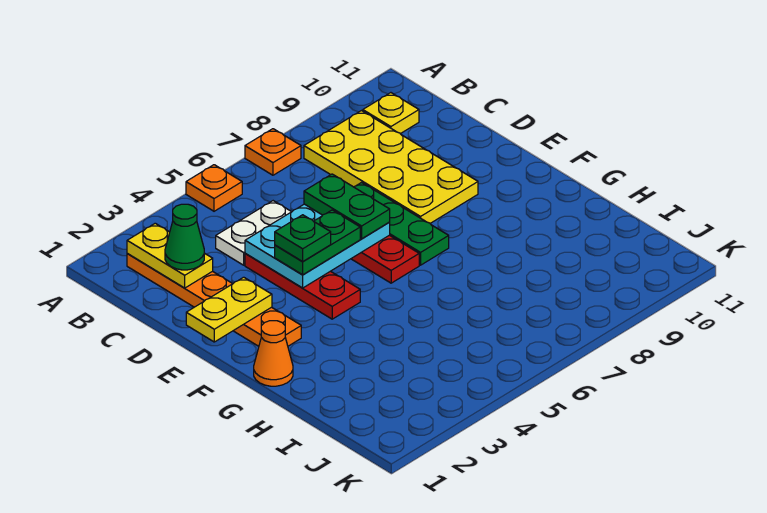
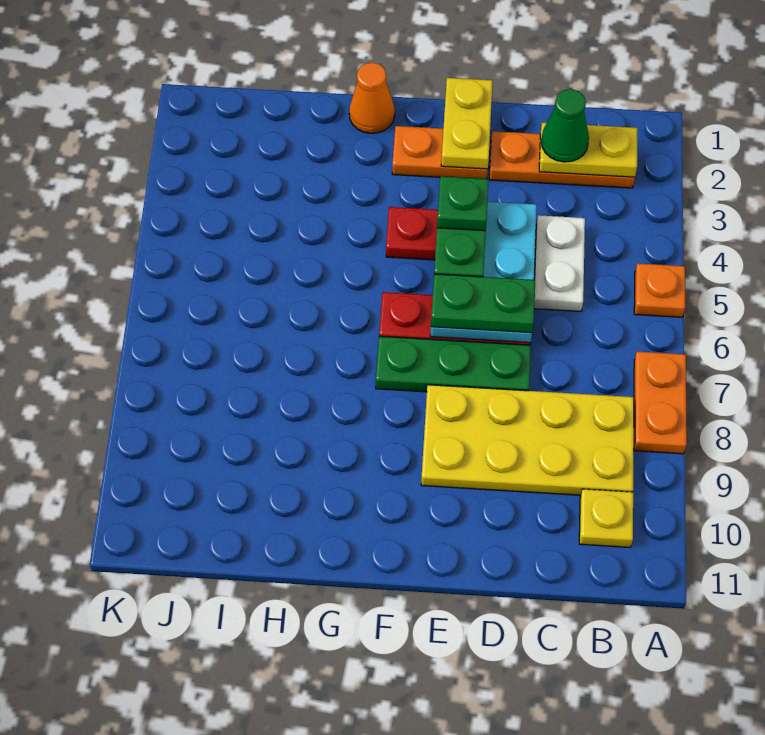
orange 1x1 plate [245,129,301,175] -> orange 1x2 plate [634,351,687,454]

